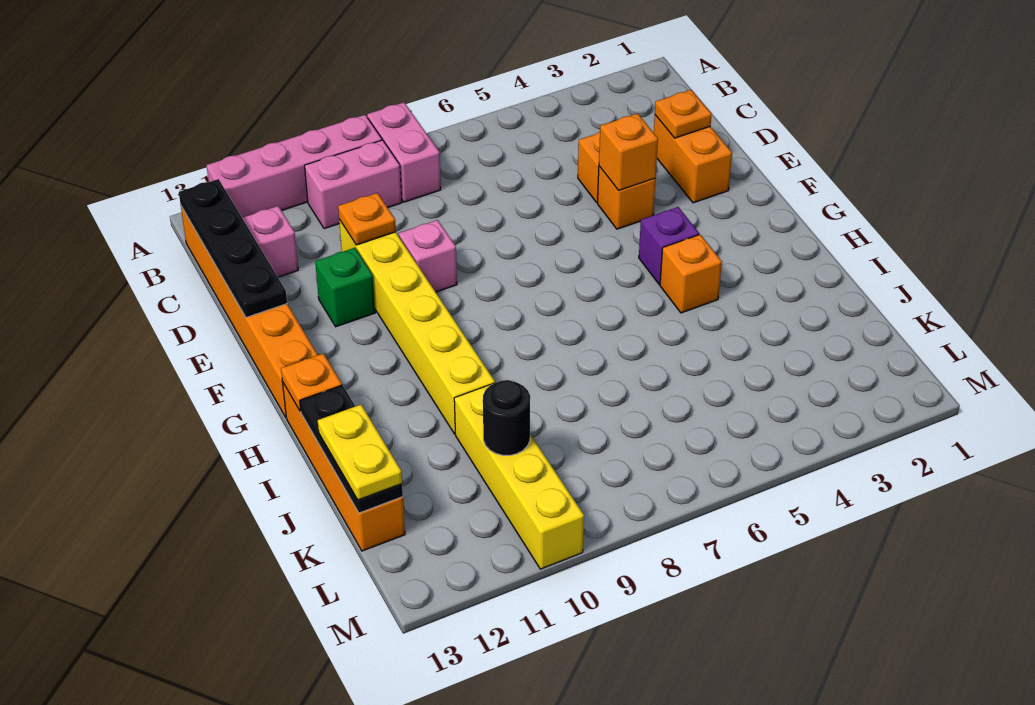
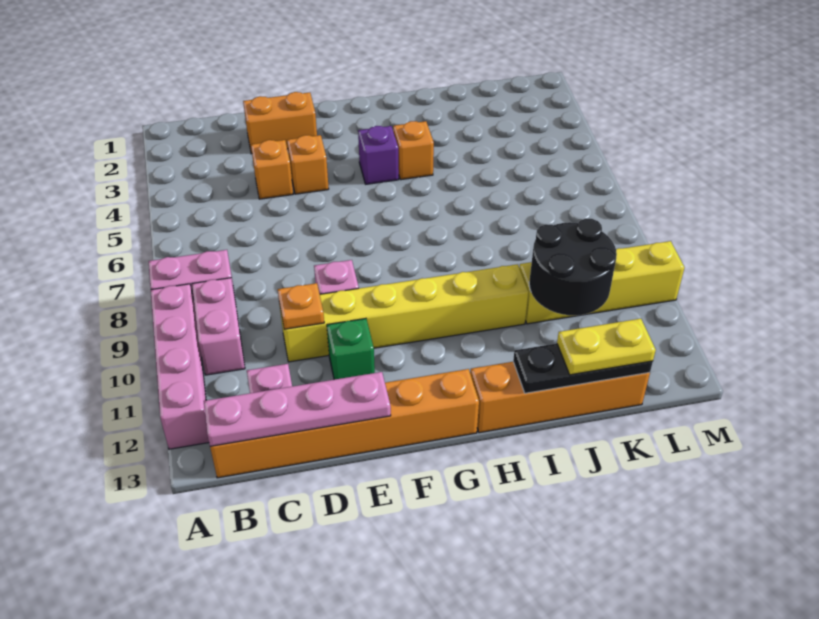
black 1x4 plate [179,179,287,317] -> pink 1x4 plate [204,372,391,446]
orange 1x1 plate [655,90,712,138] -> none
orange 1x1 brick [599,114,658,190] -> none
orange 1x1 plate [281,353,342,411] -> none
black 1x1 round brick [483,380,530,455] -> black 2x2 round brick [529,219,617,315]

